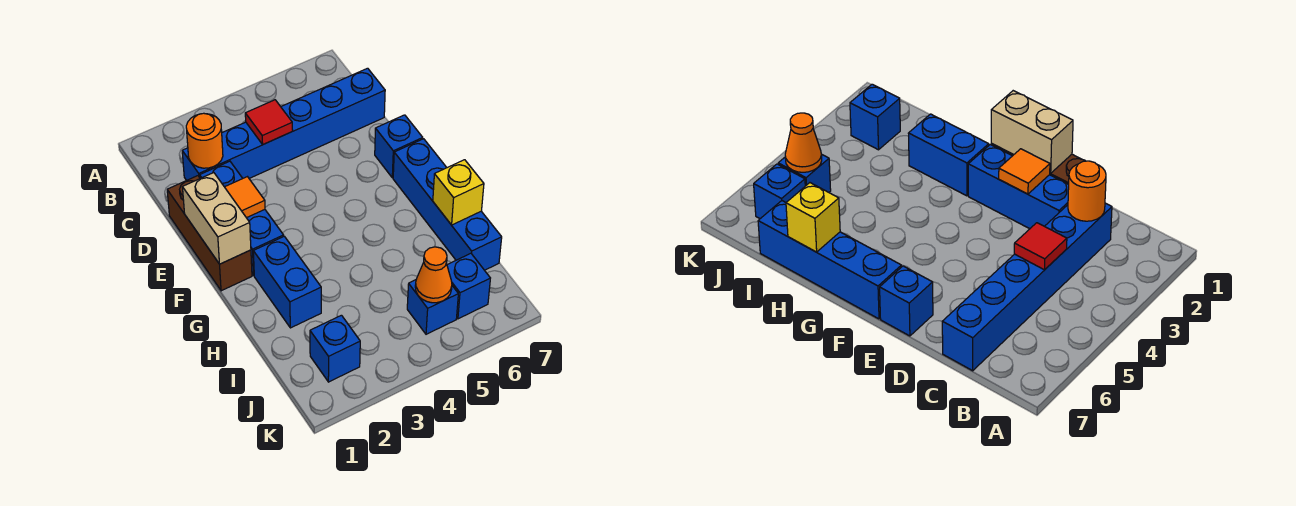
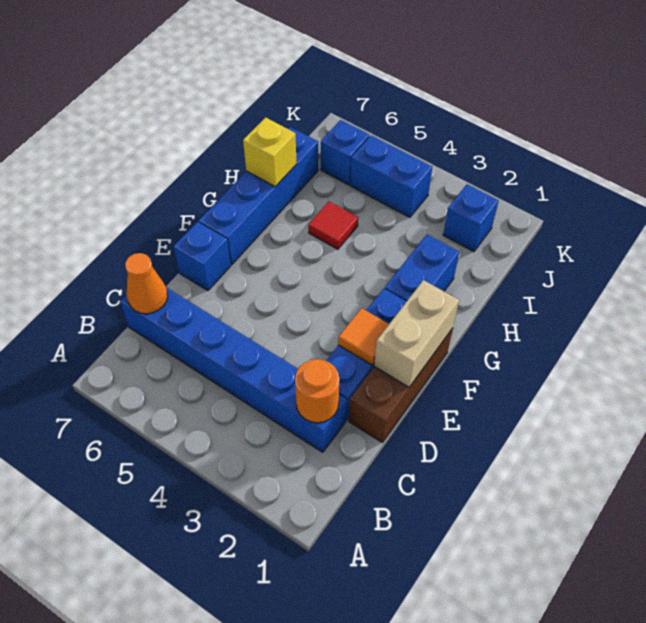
red 1x1 tile [245,100,293,144] -> red 1x1 tile moved to [308,202,358,249]
blue 1x1 brick [407,280,458,334] -> blue 1x2 brick [350,135,432,217]
orange 1x1 cone [415,247,452,303] -> orange 1x1 cone moved to [125,253,168,314]

